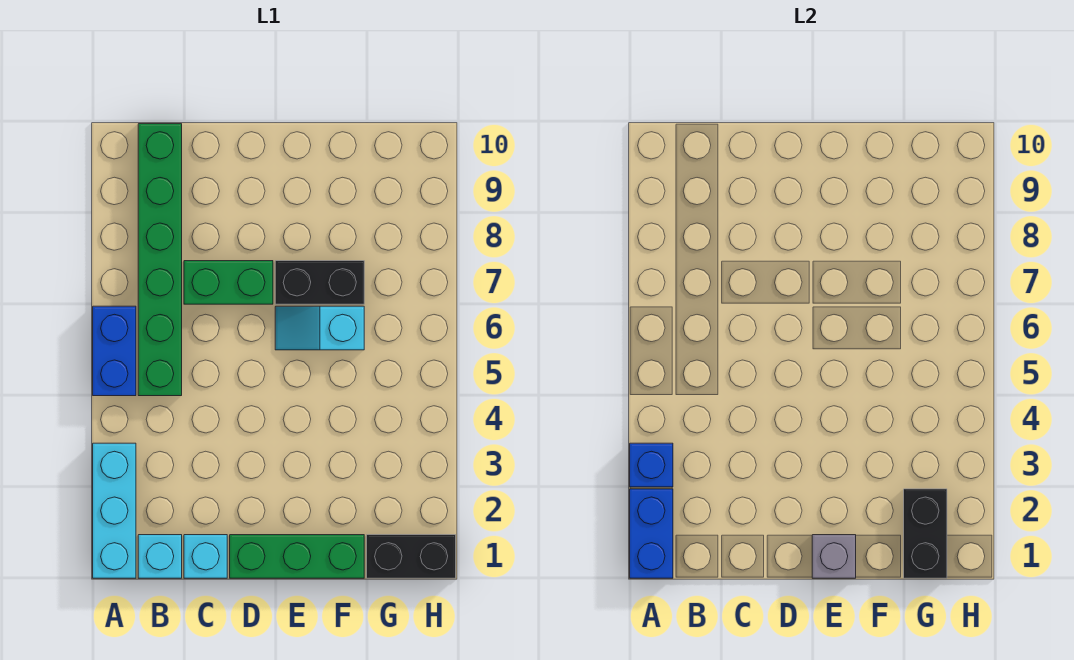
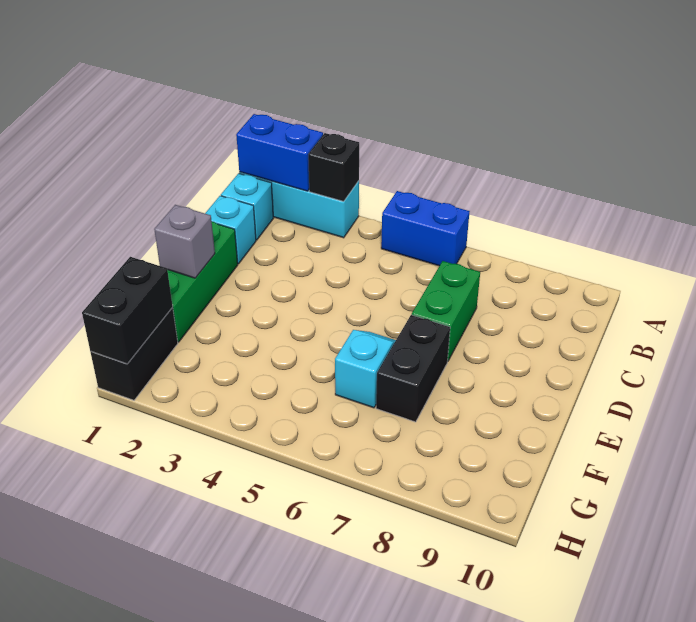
blue 1x1 brick [630,443,673,487] -> black 1x1 brick [308,133,359,201]
green 1x6 brick [138,124,182,396] -> none
black 1x2 brick [904,489,947,578] -> black 1x2 brick turned to [82,257,173,364]

